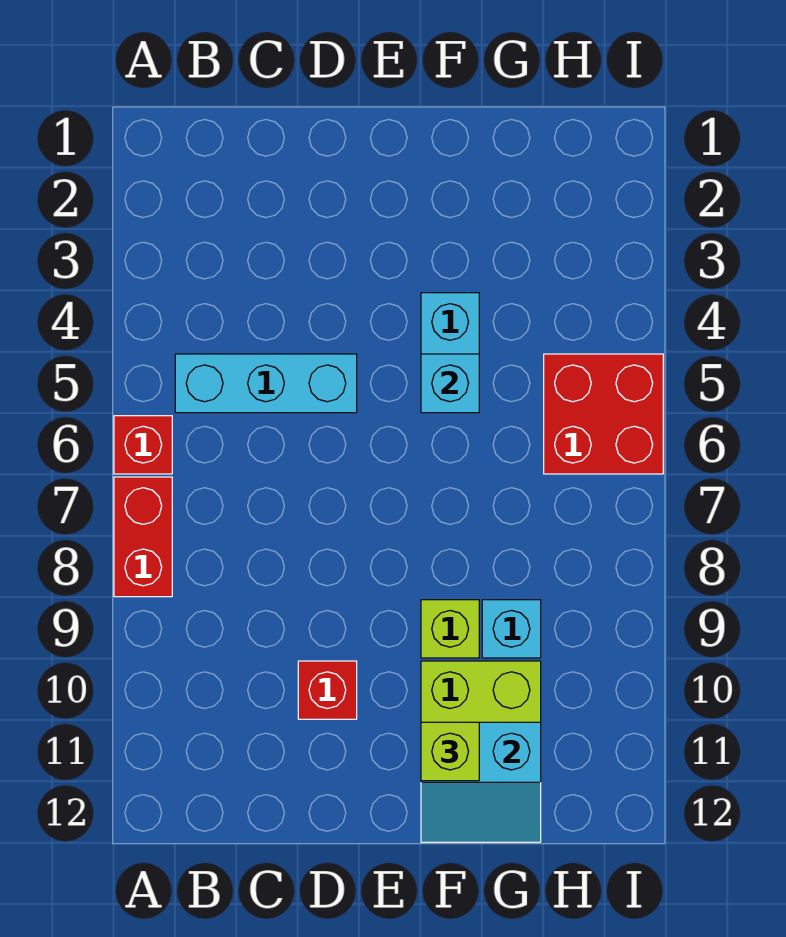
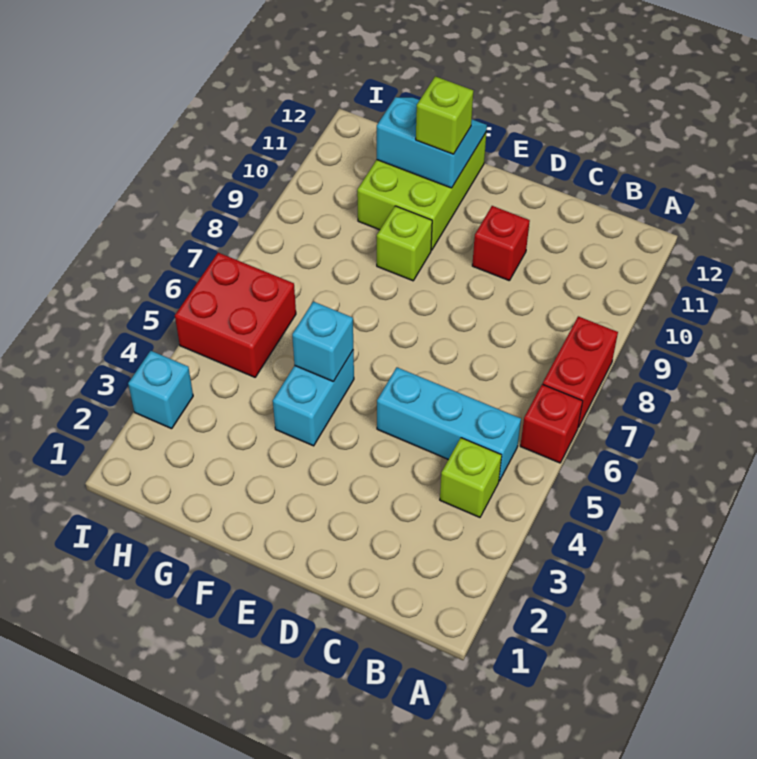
none -> lime 1x1 brick [440,438,502,517]
cyan 1x1 brick [482,600,541,658] -> cyan 1x1 brick moved to [128,351,193,429]

